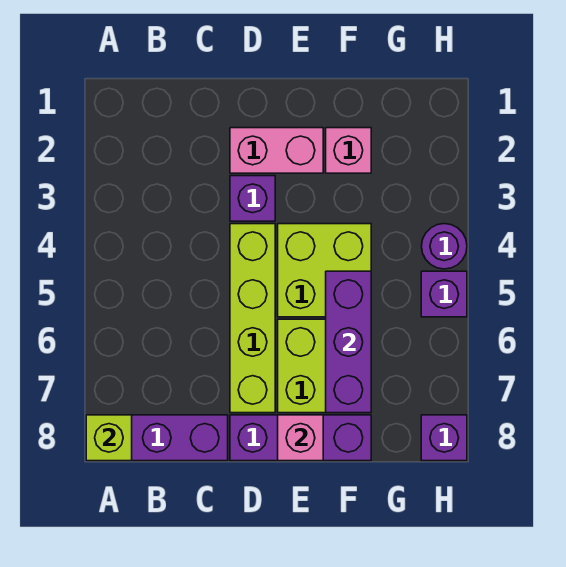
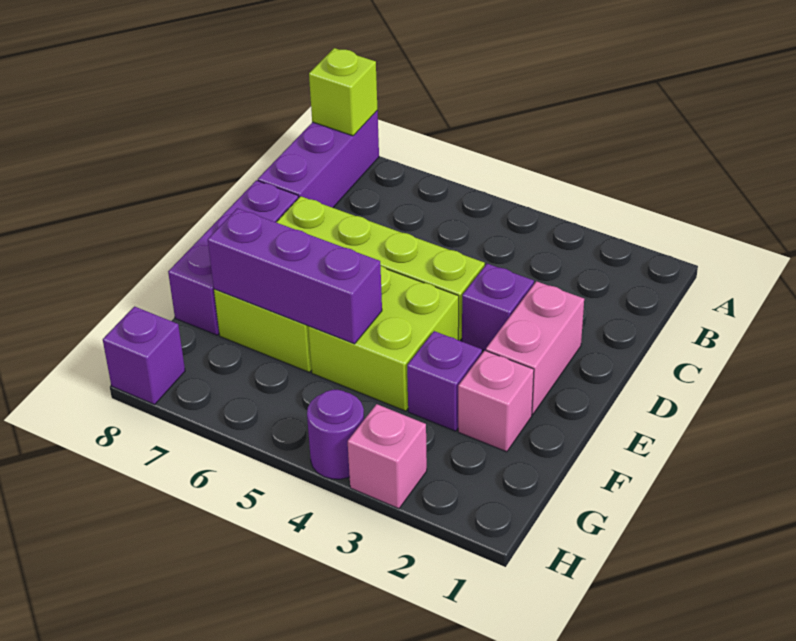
pink 1x1 brick [278,415,323,461] -> pink 1x1 brick moved to [348,404,427,509]
purple 1x1 brick [421,271,467,317] -> purple 1x1 brick moved to [407,331,482,431]

